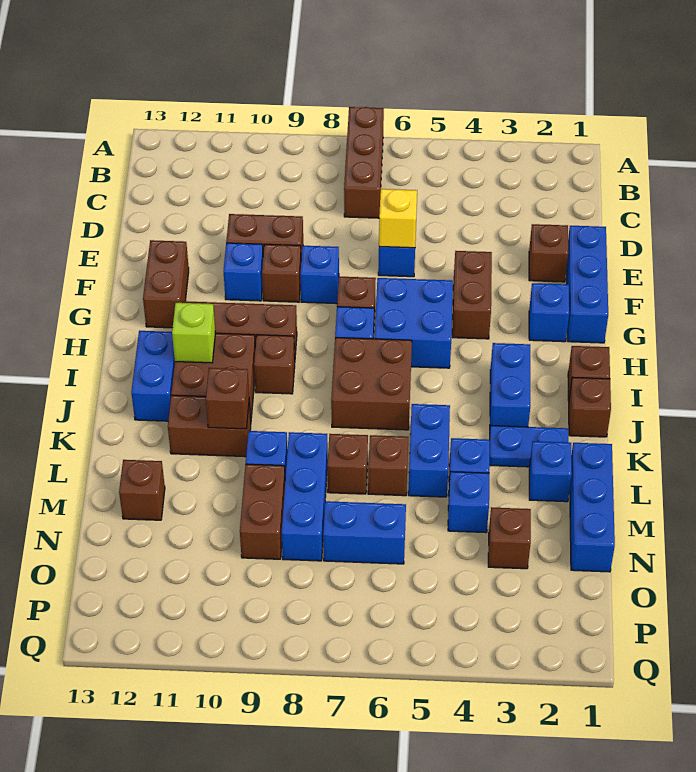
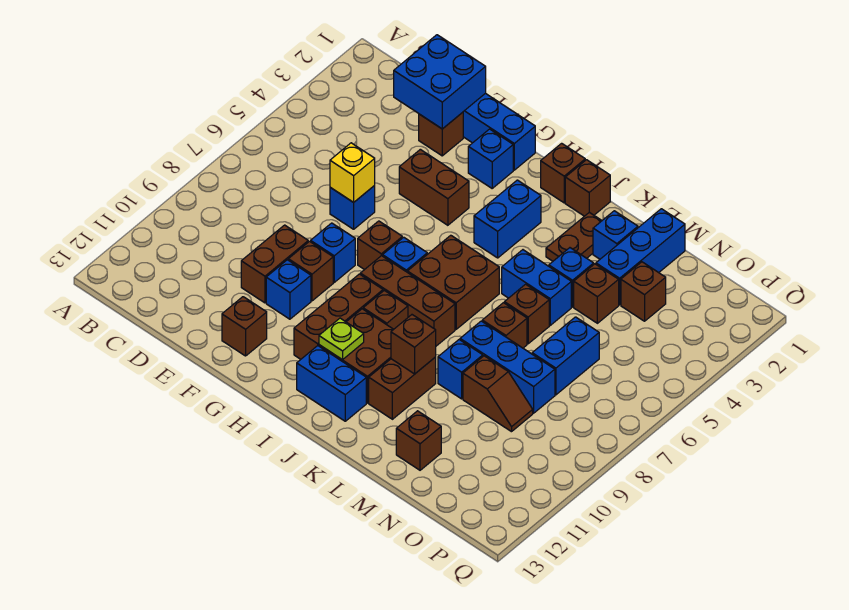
brown 1x3 brick [344,107,384,218] -> brown 1x3 brick moved to [360,256,455,346]
brown 1x2 brick [143,240,189,328] -> brown 1x1 brick [222,297,267,356]
blue 2x2 brick [375,278,453,368] -> blue 2x2 brick moved to [394,35,486,129]
blue 1x2 brick [490,343,530,427] -> blue 1x2 brick turned to [474,180,541,258]
lime 1x1 brick [172,303,215,363] -> lime 1x1 plate [319,318,364,360]
blue 1x2 plate [490,426,568,467] -> brown 1x2 plate [546,212,602,261]
blue 1x3 brick [570,443,615,572] -> blue 1x3 brick turned to [596,209,685,305]
blue 1x1 brick [448,472,489,533] -> brown 1x1 brick [574,264,619,323]
brown 1x2 brick [240,464,285,559] -> brown 1x2 slope [463,356,533,432]

